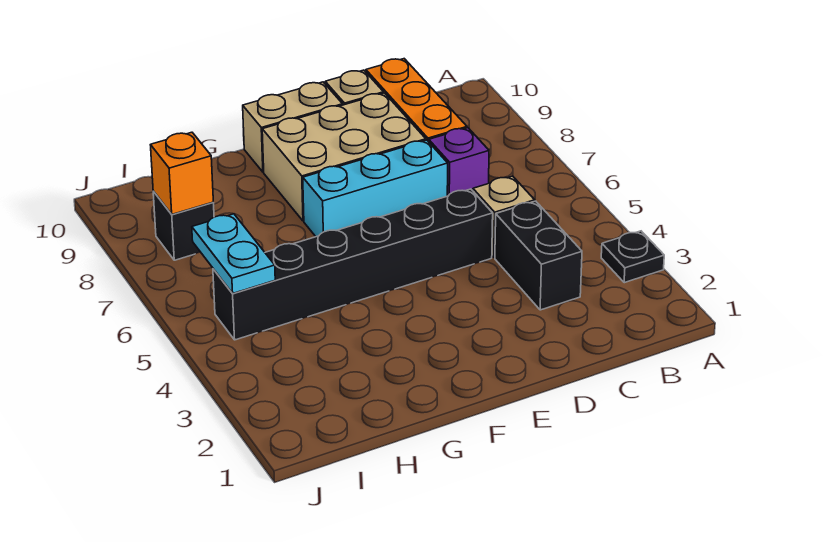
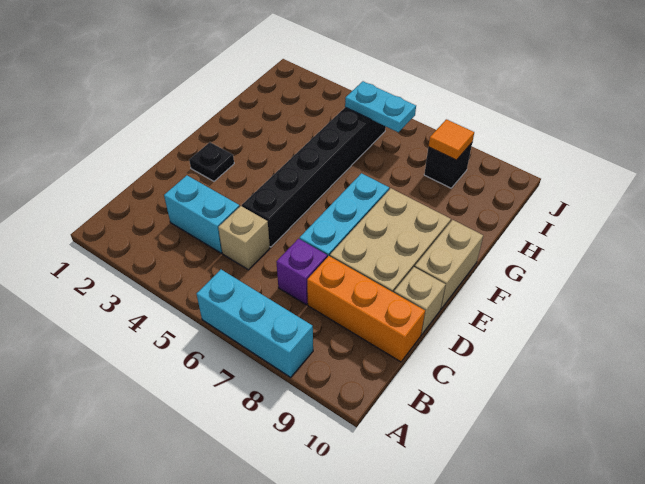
black 1x1 plate [601,231,664,283] -> black 1x1 plate moved to [189,142,234,181]
none -> cyan 1x3 brick [196,270,313,377]
black 1x2 brick [495,201,582,310] -> cyan 1x2 brick [164,176,240,253]
orange 1x1 brick [151,132,213,214] -> orange 1x1 tile [428,119,474,160]

